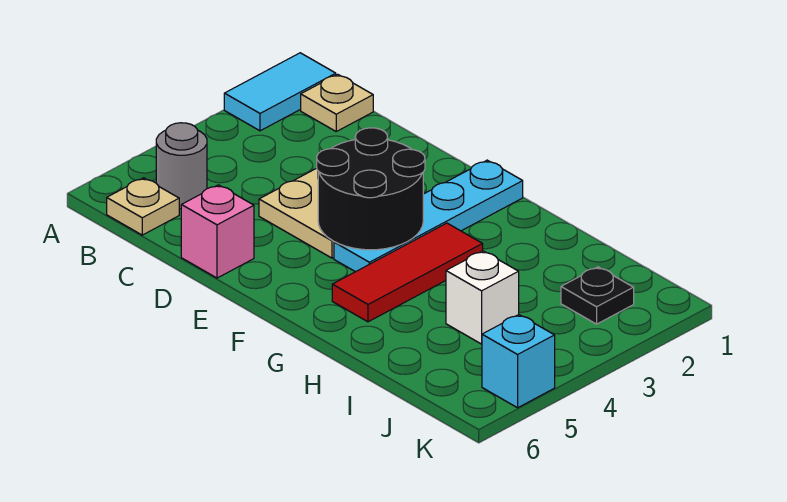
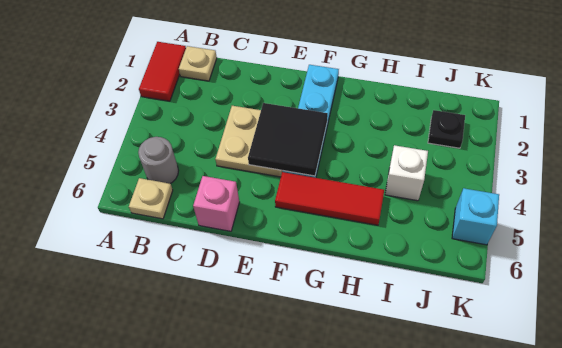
cyan 1x2 tile [224,53,336,131] -> red 1x2 tile [139,42,186,101]
black 2x2 round brick [317,128,425,250] -> black 2x2 tile [248,103,328,176]
red 1x3 tile [332,223,483,322] -> red 1x3 tile turned to [275,172,384,225]

